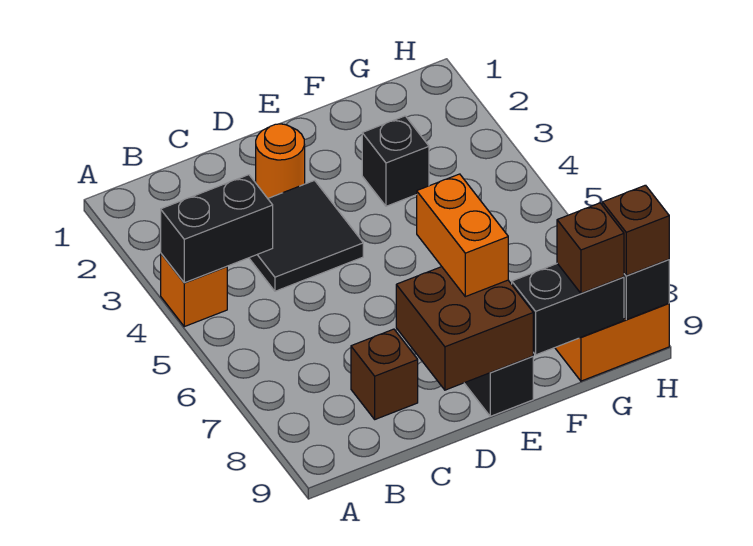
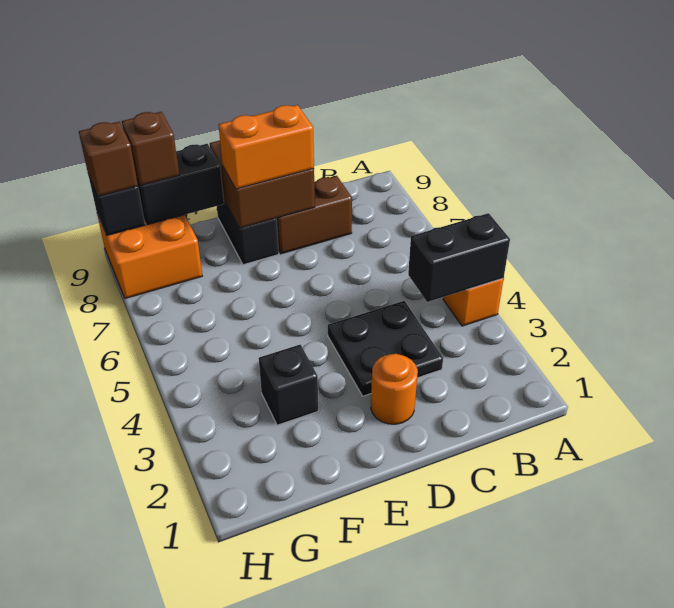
black 2x2 tile [249,180,363,291] -> black 2x2 plate [328,301,443,396]
brown 1x1 brick [351,329,418,419] -> brown 1x2 brick [277,176,352,254]
orange 1x2 brick [417,174,508,297] -> orange 1x2 brick turned to [219,105,314,189]

